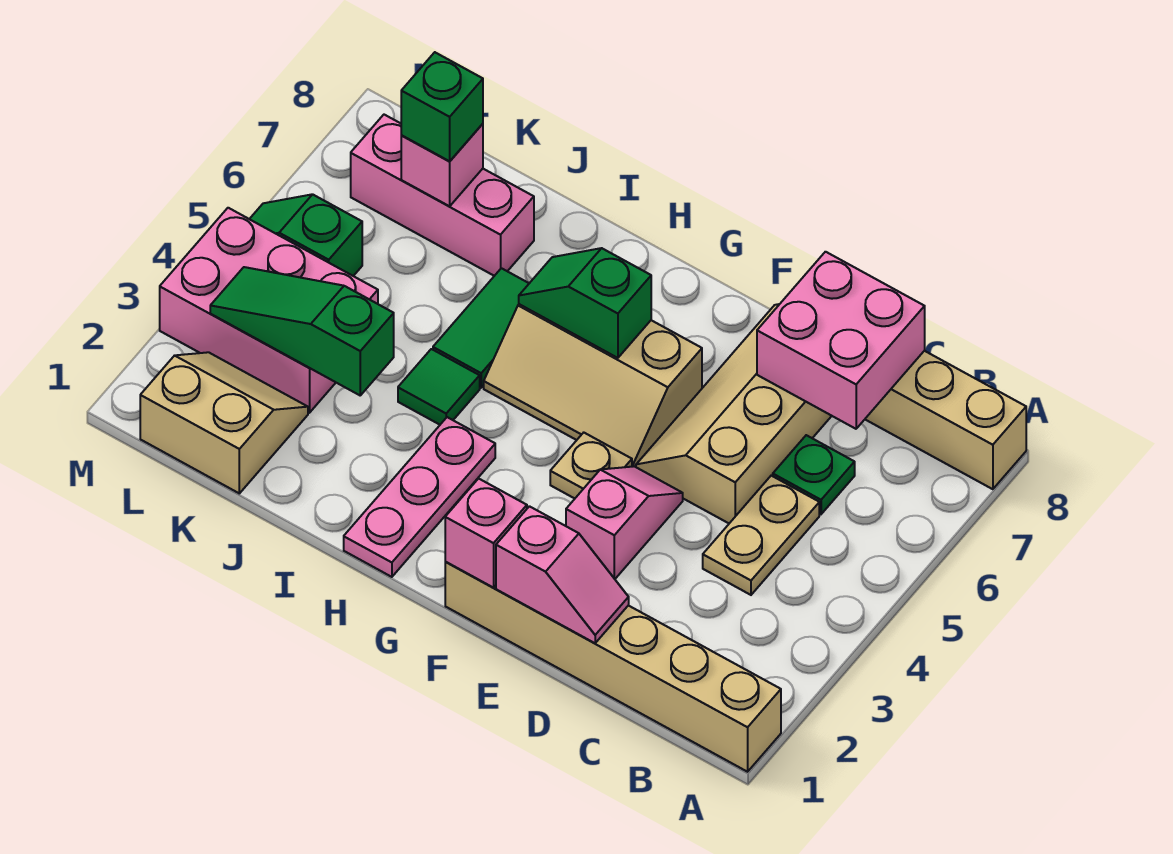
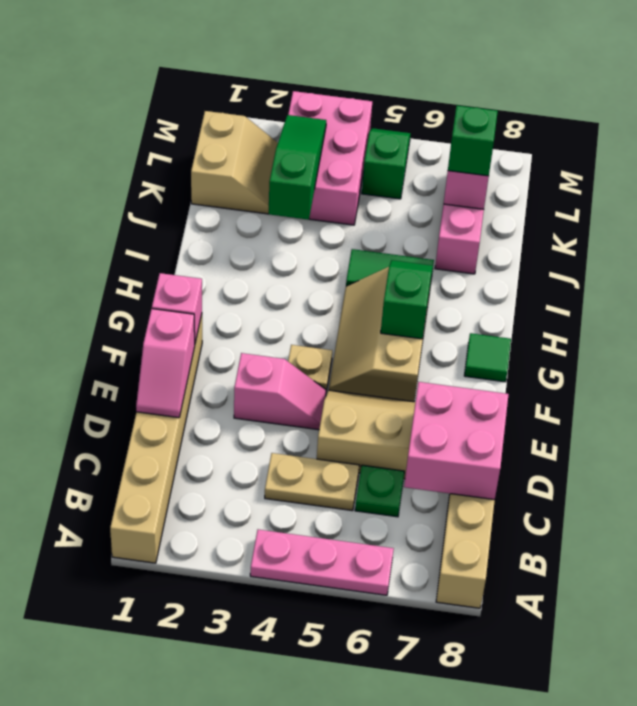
pink 1x3 plate [344,417,495,577] -> pink 1x3 plate moved to [250,530,394,595]
green 1x1 tile [398,349,480,425] -> green 1x1 tile moved to [464,333,511,382]

